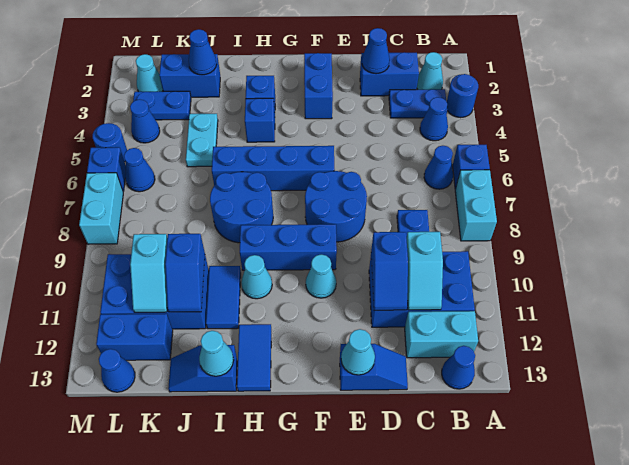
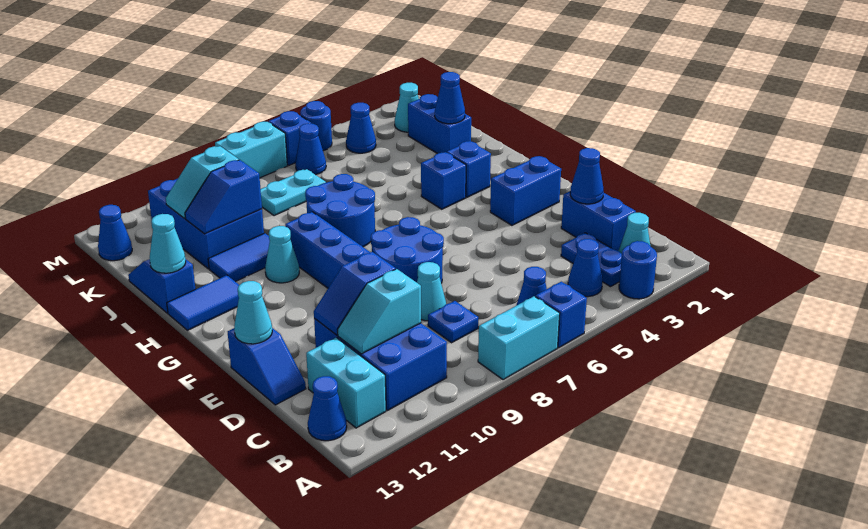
blue 1x4 brick [212,146,334,191] -> none
cyan 1x1 cone [306,254,336,298] -> cyan 1x1 cone moved to [417,262,446,321]
cyan 1x2 plate [186,114,218,167] -> cyan 1x2 plate moved to [261,169,326,216]
blue 1x2 plate [133,91,191,120] -> none
blue 1x2 brick [96,314,173,360] -> none

